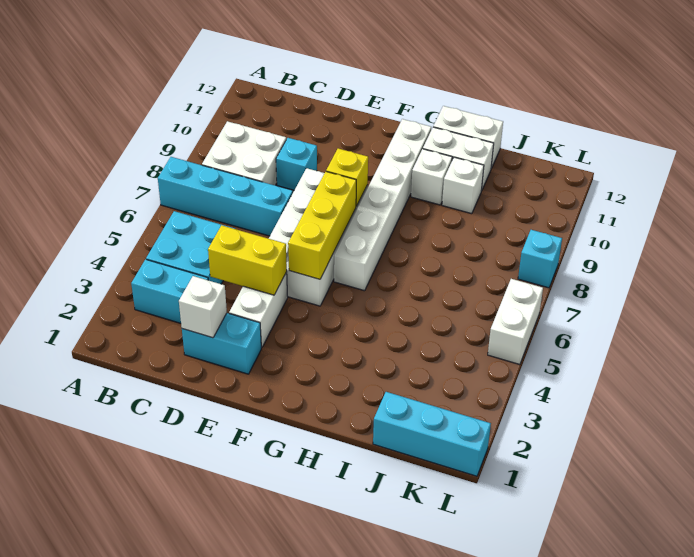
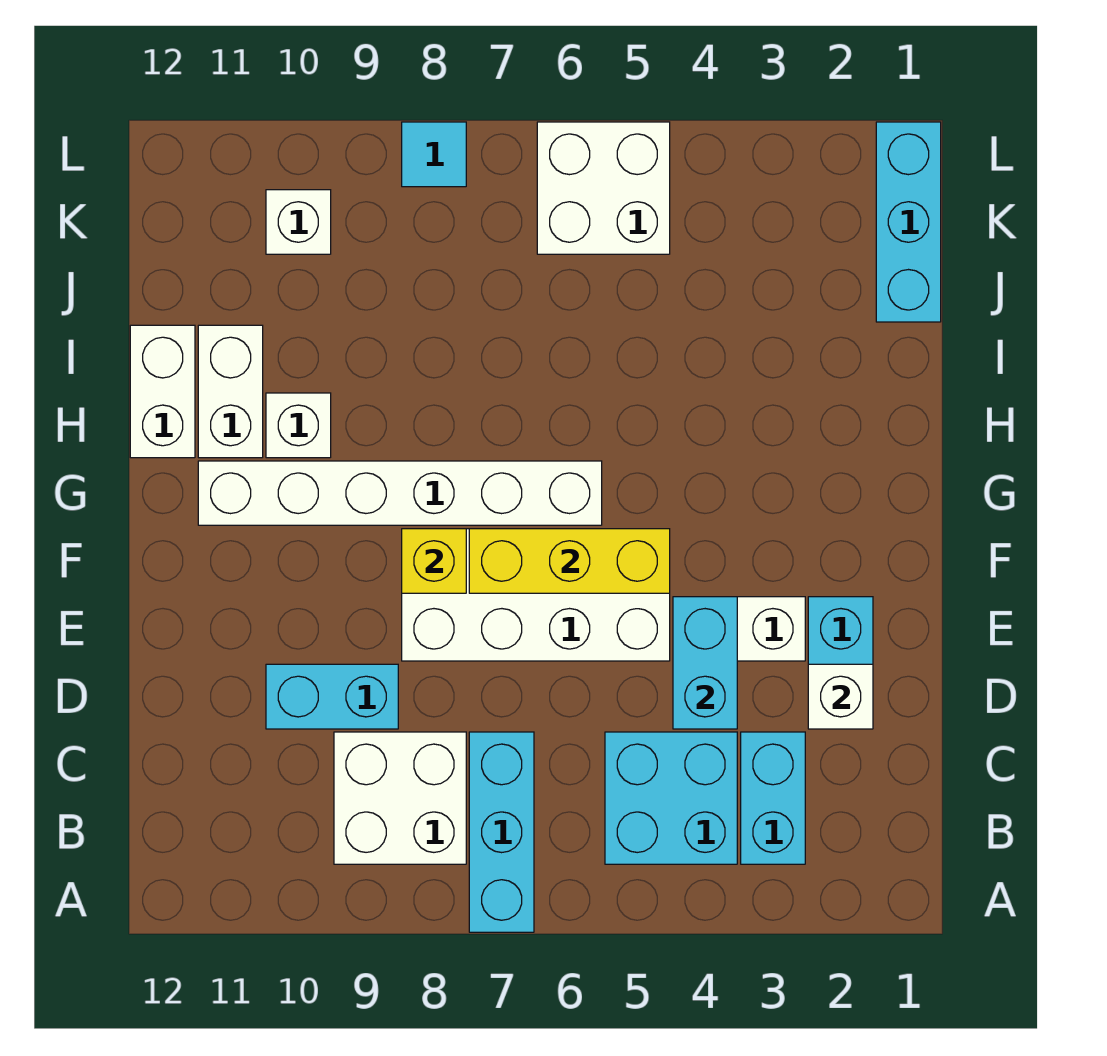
cyan 1x4 brick [158,157,293,236] -> cyan 1x3 brick [469,732,534,932]
yellow 1x2 brick [208,225,287,295] -> cyan 1x2 brick [673,597,737,729]
cyan 1x1 brick [276,138,317,190] -> cyan 1x2 brick [266,664,398,729]
white 1x1 brick [442,157,484,214] -> white 1x1 brick moved to [266,190,331,254]
white 1x2 brick [488,279,543,364] -> white 2x2 brick [537,122,670,254]
cyan 1x1 brick [518,230,562,288] -> cyan 1x1 tile [402,122,466,187]

